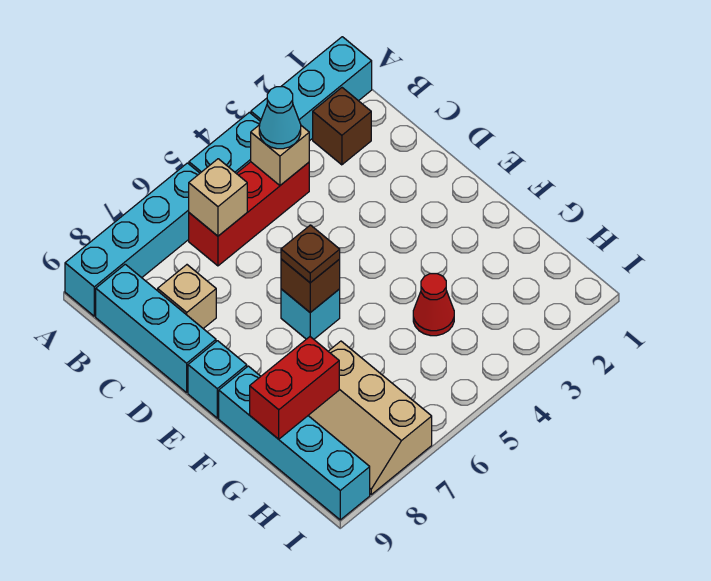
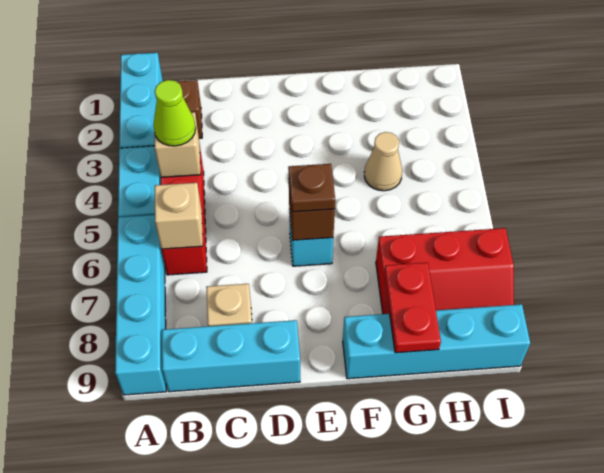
cyan 1x1 cone [259,87,301,149] -> lime 1x1 cone [153,80,196,146]
cyan 1x1 brick [188,341,247,418] -> none
red 1x1 cone [413,274,454,336] -> tan 1x1 cone [364,132,402,191]
tan 2x3 slope [308,341,432,494] -> red 2x3 slope [376,228,514,314]
red 1x2 brick [250,337,339,439] -> red 1x2 plate [384,262,441,353]

